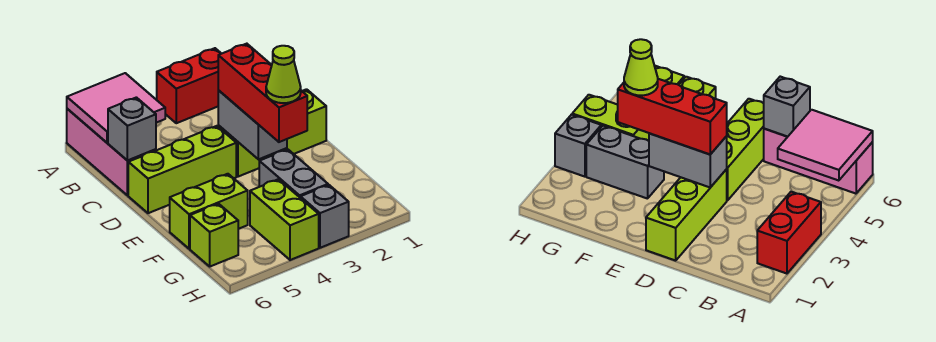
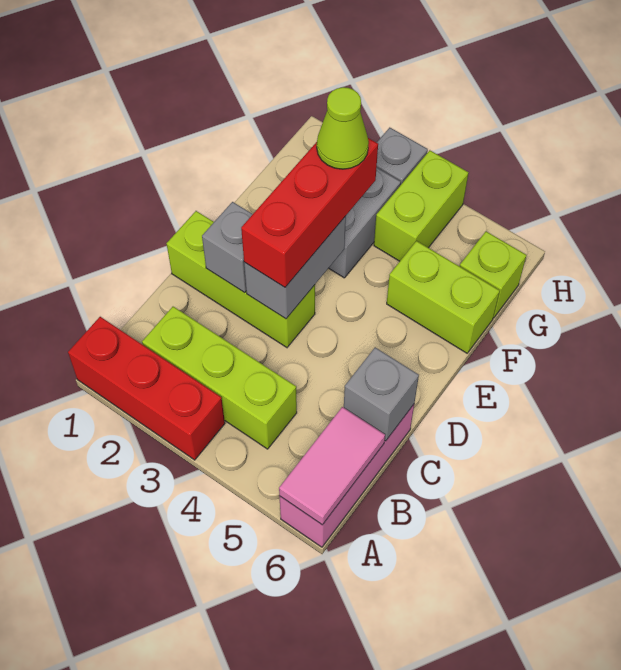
red 1x2 brick [157,48,221,123] -> red 1x3 brick [68,317,225,460]
pink 2x2 tile [67,73,165,143] -> pink 1x2 tile [279,407,385,525]
none -> grey 1x1 brick [202,202,253,293]
lime 1x3 brick [128,126,236,213] -> lime 1x3 brick moved to [142,307,297,449]

